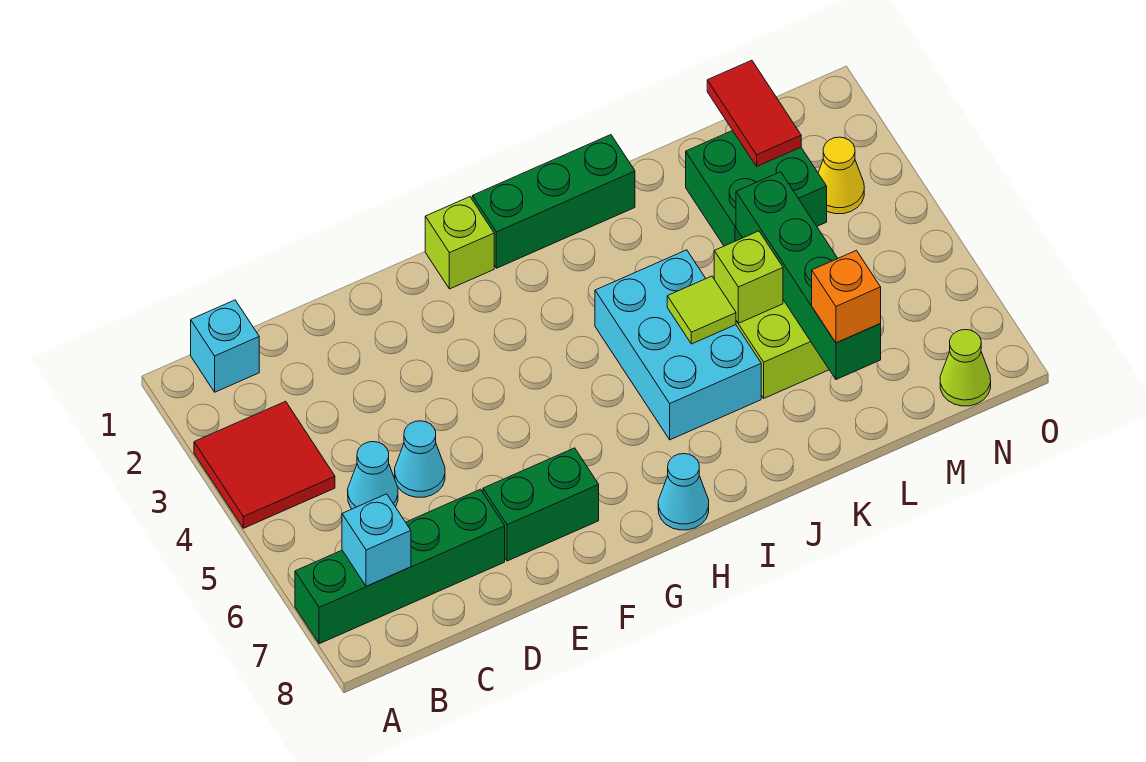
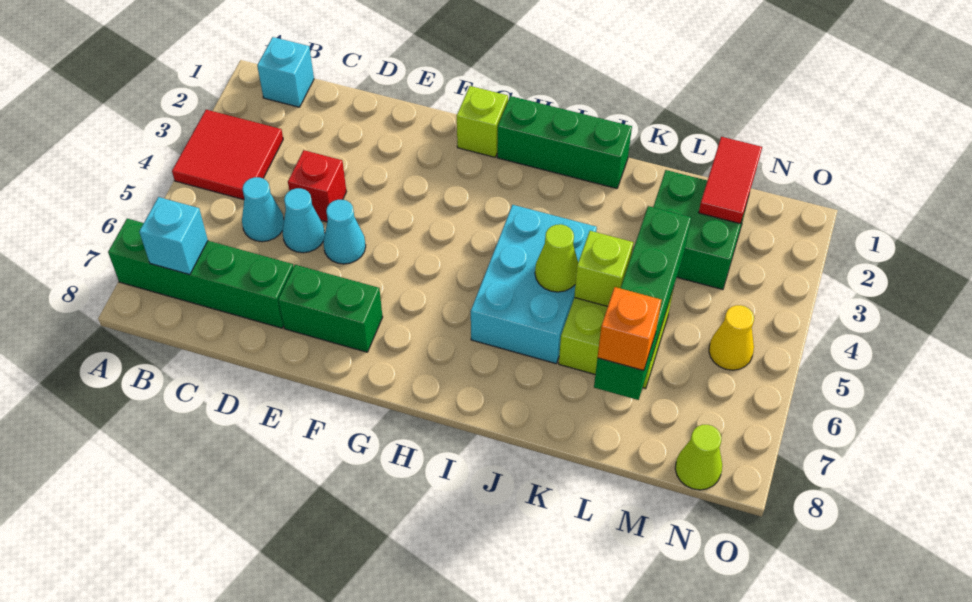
none -> red 1x1 brick [288,150,346,222]
cyan 1x1 cone [658,454,709,530] -> cyan 1x1 cone moved to [323,200,366,264]
lime 1x1 tile [667,276,736,344] -> lime 1x1 cone [535,224,578,292]
yellow 1x1 cone [818,137,864,214] -> yellow 1x1 cone moved to [709,305,754,370]

